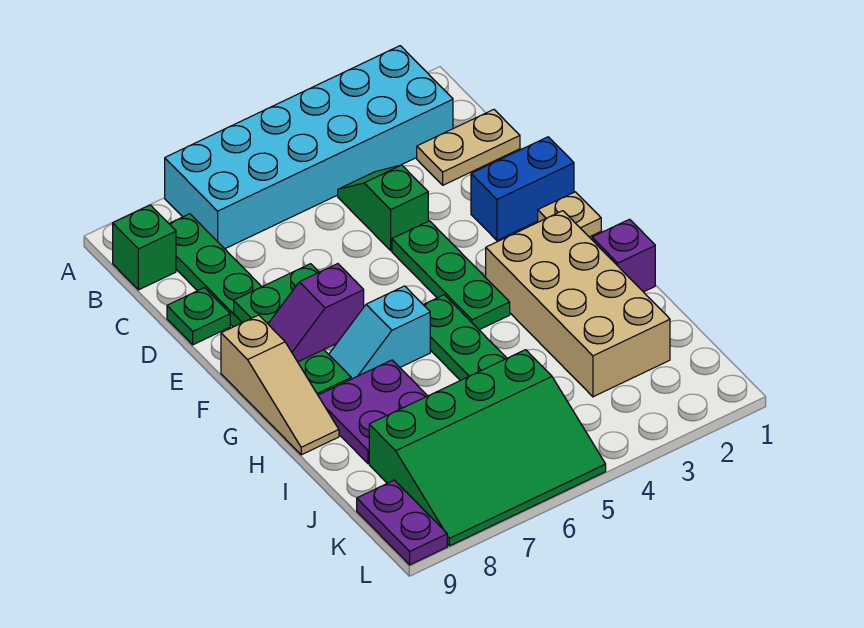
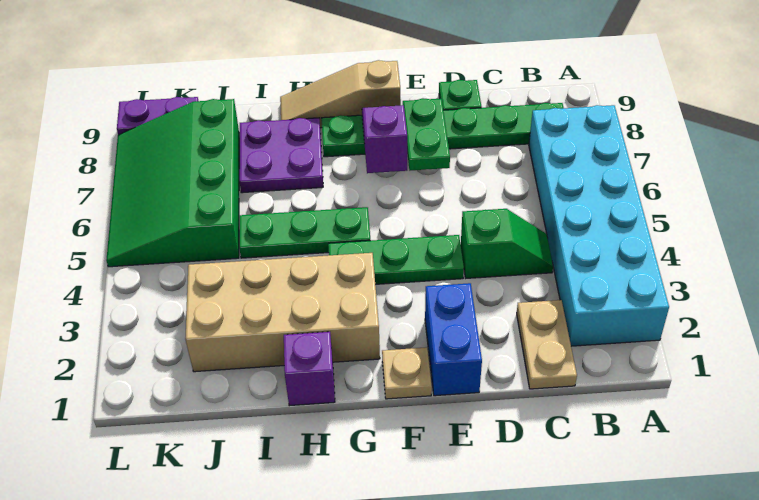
green 1x1 brick [113,205,176,290] -> none
cyan 1x2 slope [329,286,430,379] -> none

